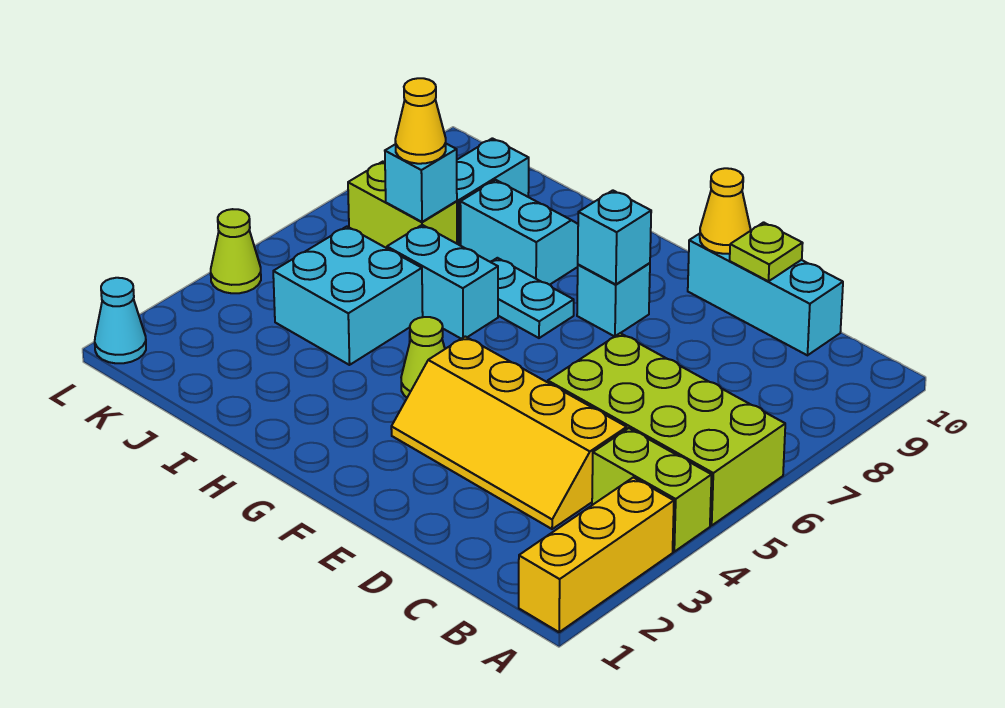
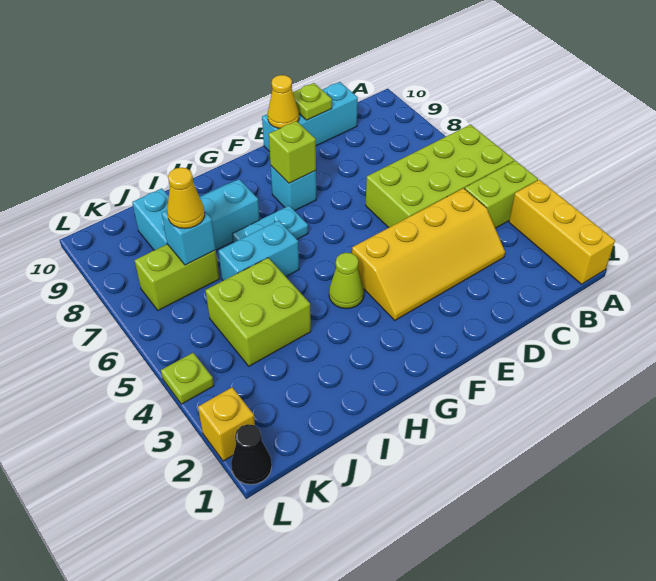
cyan 1x1 brick [578,190,651,285] -> lime 1x1 brick [269,121,316,183]
cyan 2x2 brick [273,227,423,365] -> lime 2x2 brick [205,258,311,366]
cyan 1x1 cone [95,278,146,363] -> black 1x1 cone [231,424,272,485]
none -> yellow 1x1 brick [198,387,255,461]
lime 1x1 cone [211,209,261,293] -> lime 1x1 plate [161,353,214,404]

